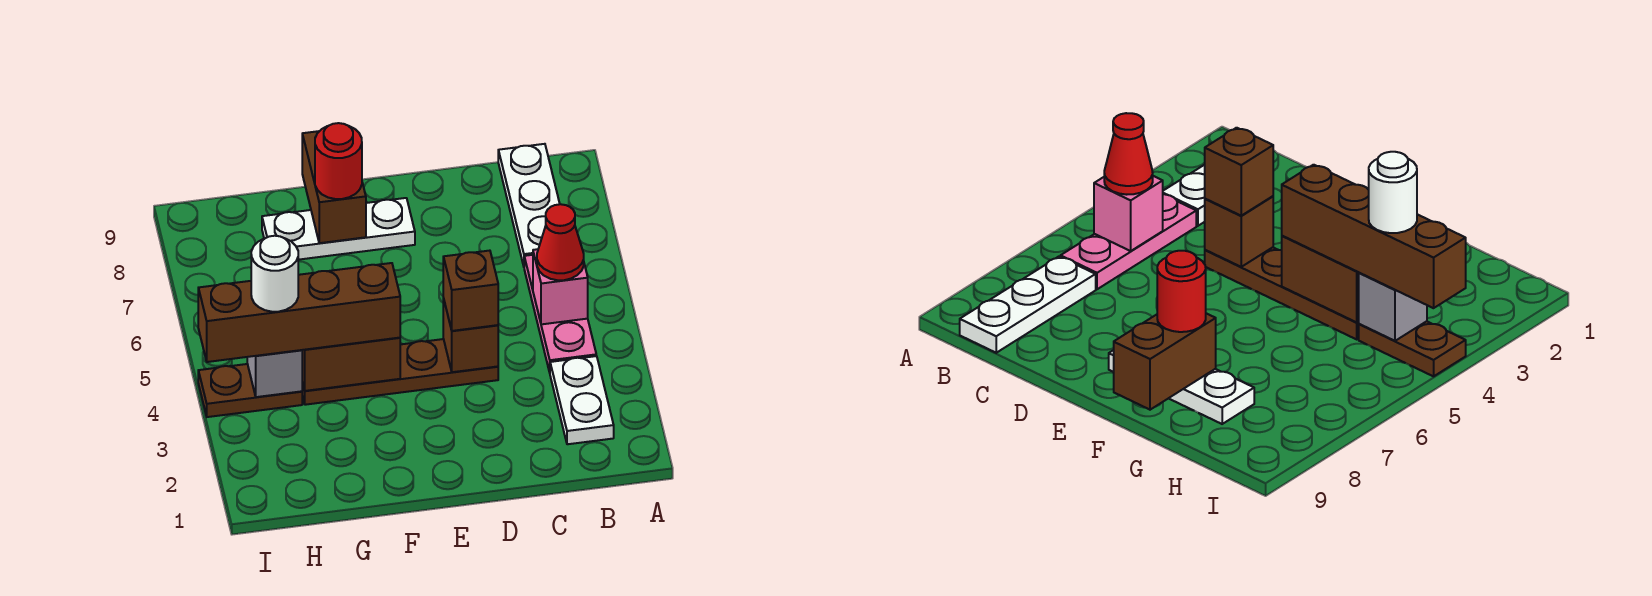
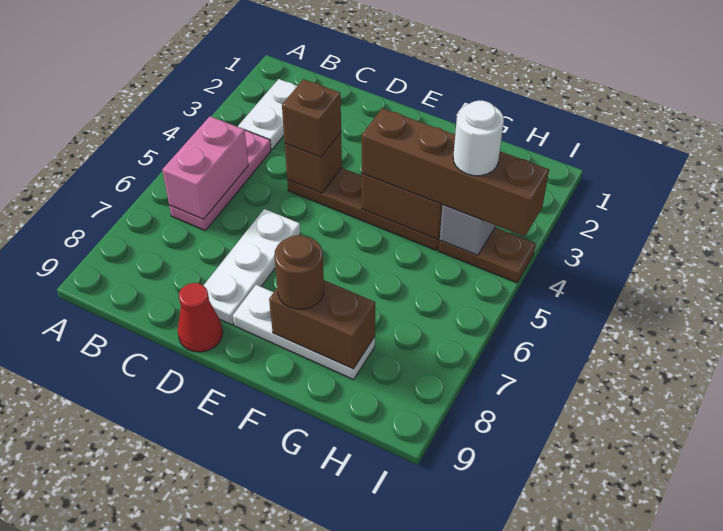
pink 1x1 brick [533,249,588,324] -> pink 1x2 brick [162,116,248,219]
red 1x1 cone [537,204,584,280] -> red 1x1 cone moved to [178,283,223,352]
white 1x3 plate [498,144,560,266] -> white 1x3 plate moved to [203,209,300,325]
brown 1x2 brick [302,131,366,243] -> brown 1x2 brick turned to [269,280,375,369]
red 1x1 round brick [315,123,362,199] -> brown 1x1 round brick [274,235,324,309]

